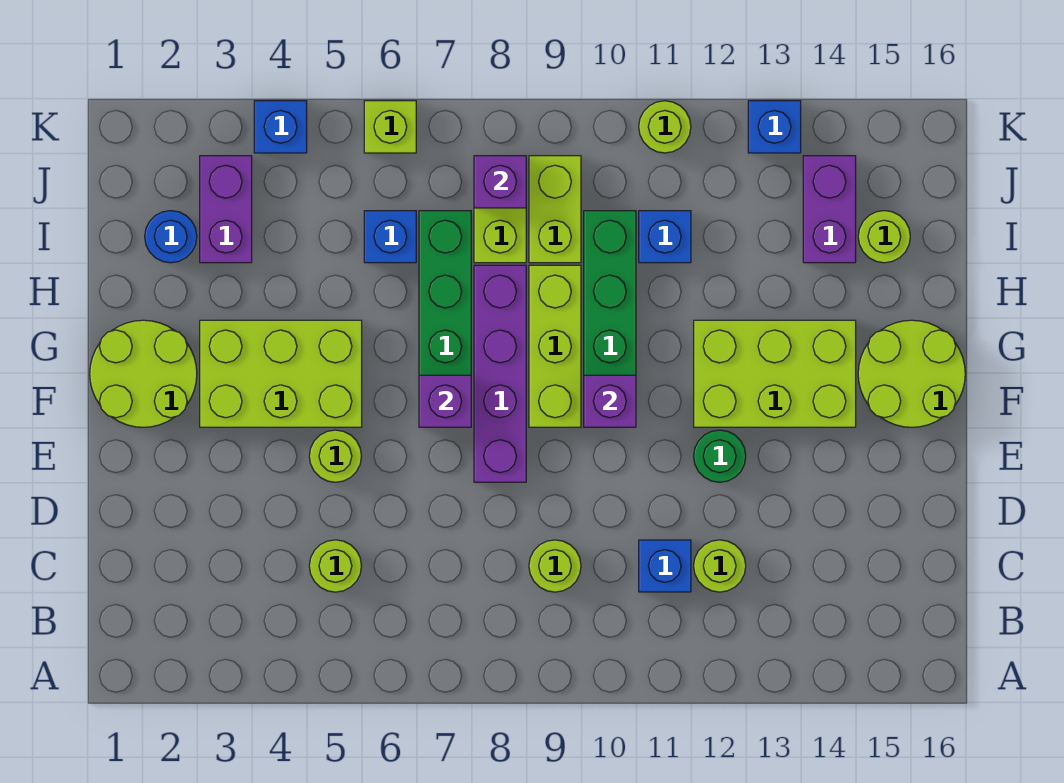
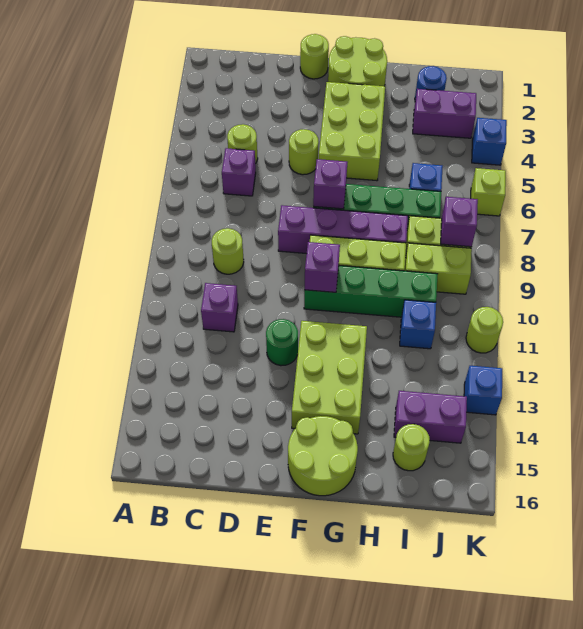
none -> purple 1x1 brick [222,148,256,196]
blue 1x1 brick [639,540,691,592] -> purple 1x1 brick [201,283,238,332]
lime 1x1 round brick [694,540,746,592] -> lime 1x1 round brick moved to [300,34,329,79]

